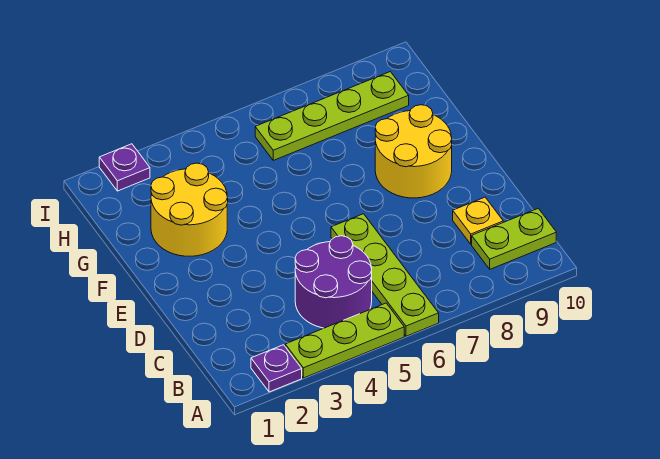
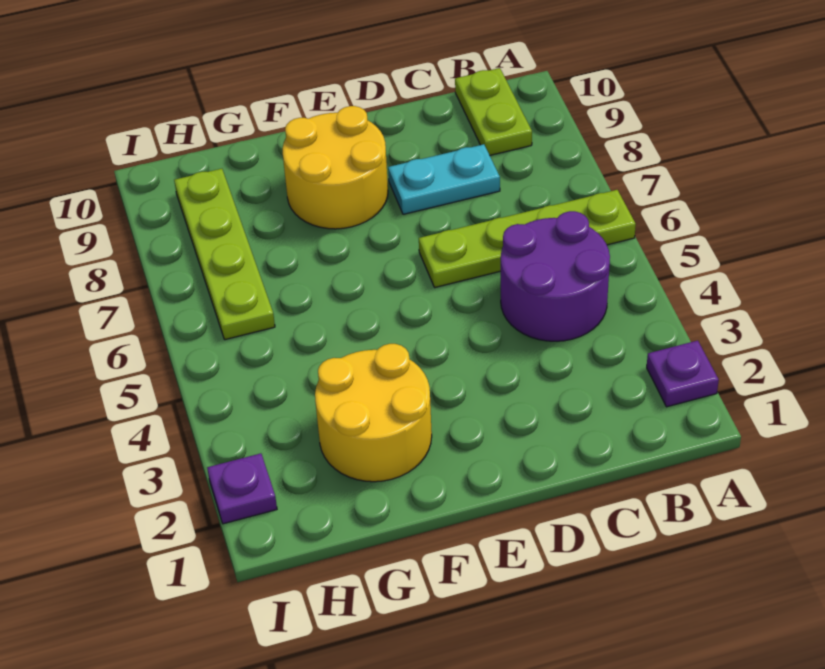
lime 1x3 plate [285,303,404,378] -> none
none -> cyan 1x2 plate [388,144,500,214]
yellow 1x1 plate [453,197,503,244] -> none

